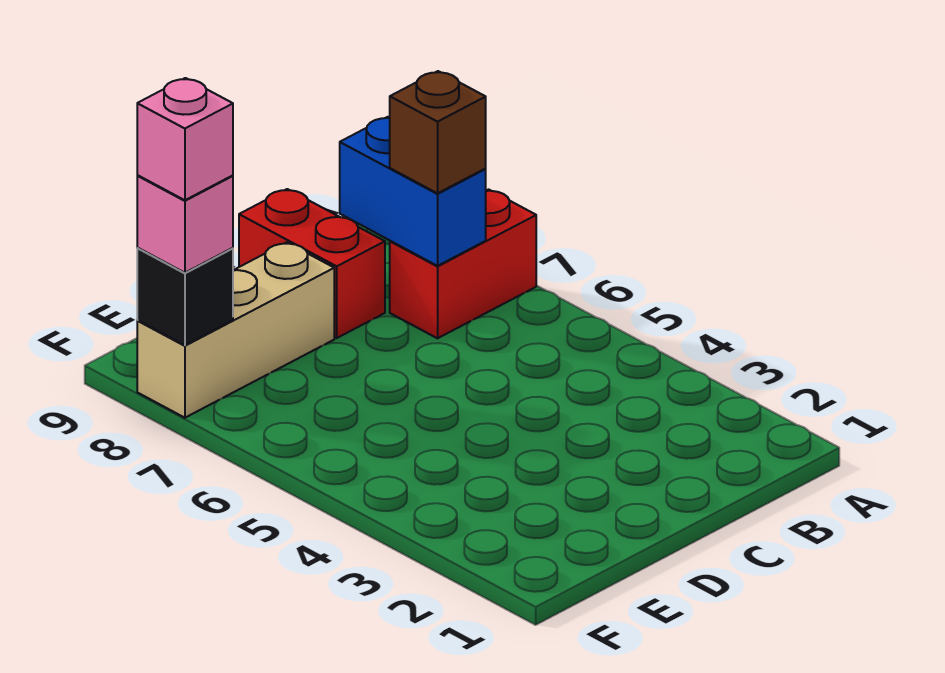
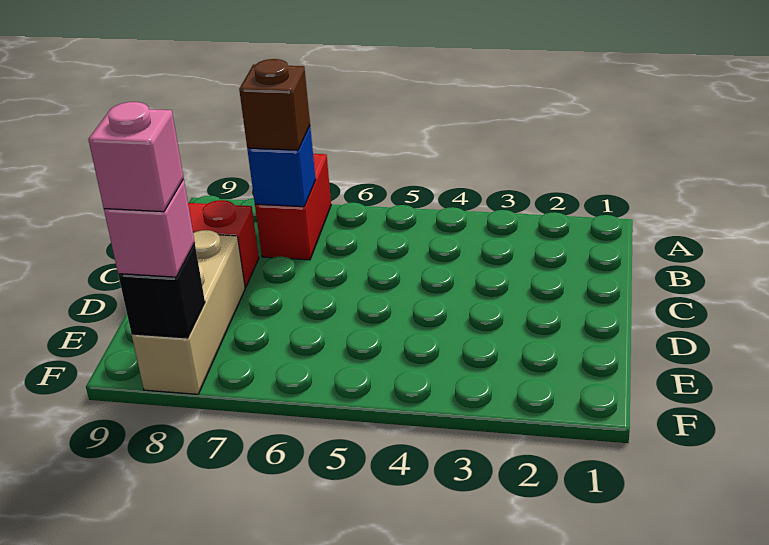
blue 1x2 brick [340,117,486,266] -> blue 1x1 brick [247,126,316,207]

